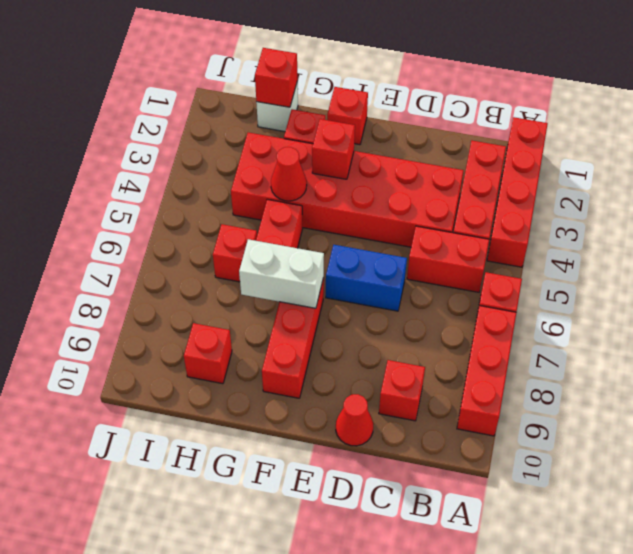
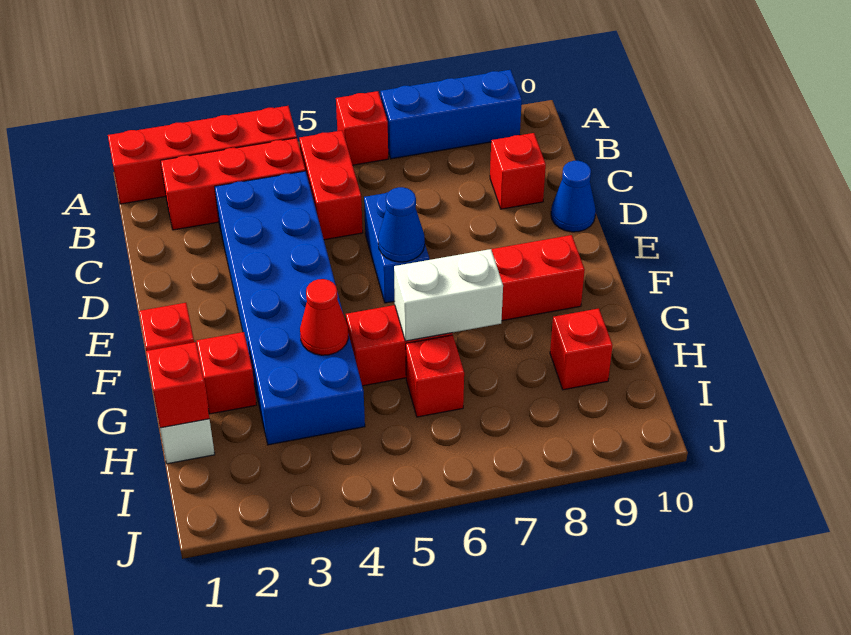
red 1x3 brick [457,306,516,436] -> blue 1x3 brick [381,70,522,159]
red 2x6 brick [231,132,464,247] -> blue 2x6 brick [215,171,365,445]
red 1x1 cone [336,394,373,446] -> blue 1x1 cone [551,161,596,232]
none -> blue 1x1 cone [378,187,425,262]
red 1x1 brick [312,119,355,179] -> none
white 1x2 brick [239,239,324,308] -> white 1x2 brick turned to [394,249,503,341]

